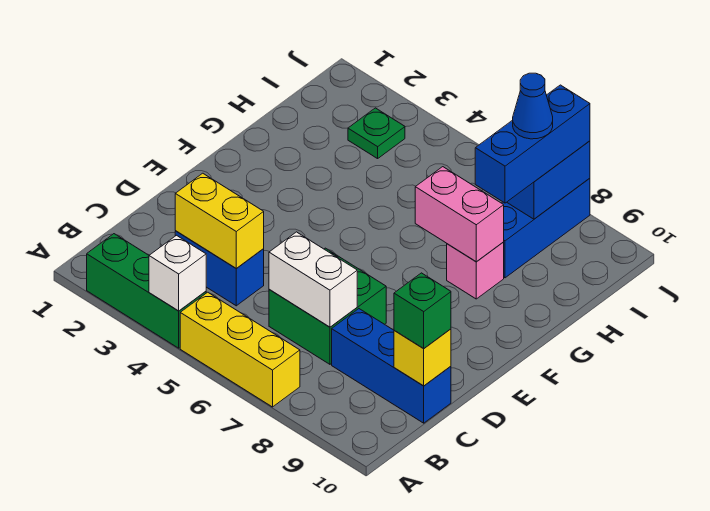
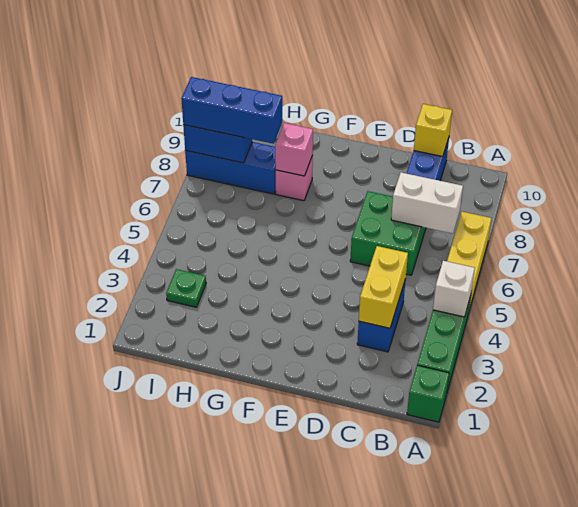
white 1x2 brick [269,232,357,327] -> white 1x2 brick turned to [391,172,463,234]
green 1x1 brick [394,273,451,349] -> green 1x1 brick moved to [407,365,449,422]
pink 1x2 brick [415,167,504,262] -> pink 1x1 brick [275,123,313,176]
blue 1x1 cone [513,73,553,139] -> none

